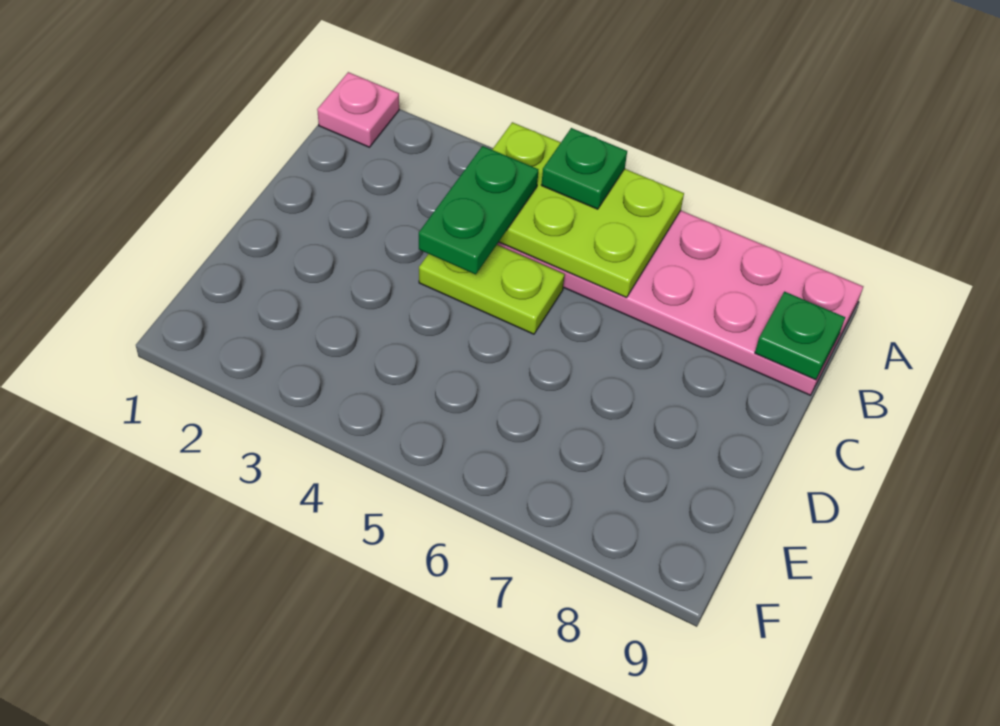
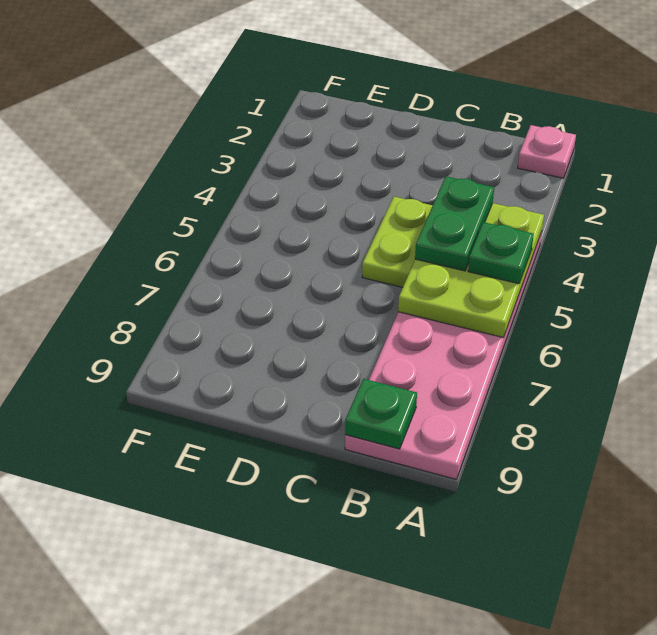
green 1x2 plate [419,146,538,274] -> green 1x2 plate turned to [415,176,494,271]

